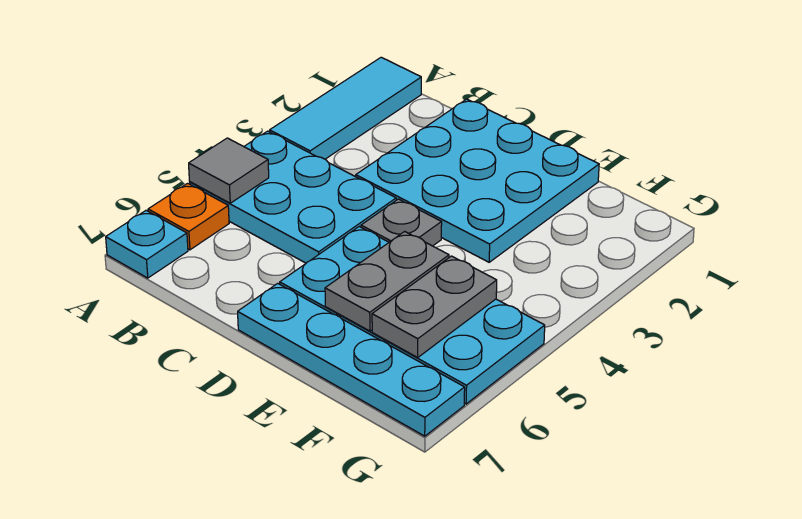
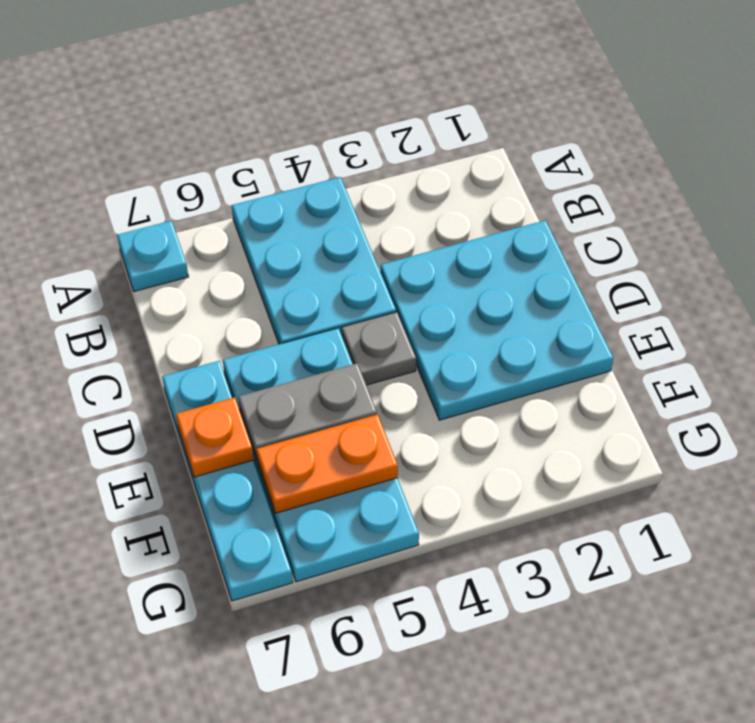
cyan 1x3 tile [270,57,421,159] -> none
grey 1x1 tile [189,138,269,203] -> none
orange 1x1 plate [148,183,229,250] -> orange 1x1 plate moved to [176,397,254,477]
grey 1x2 plate [372,256,497,357] -> orange 1x2 plate [256,414,398,513]

